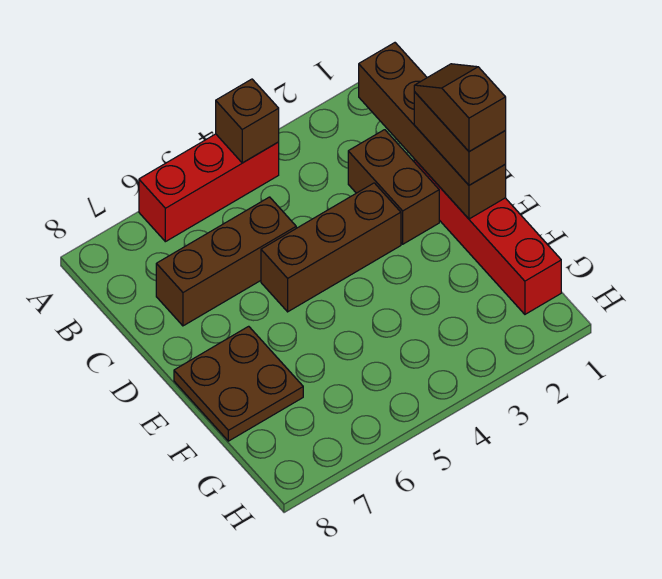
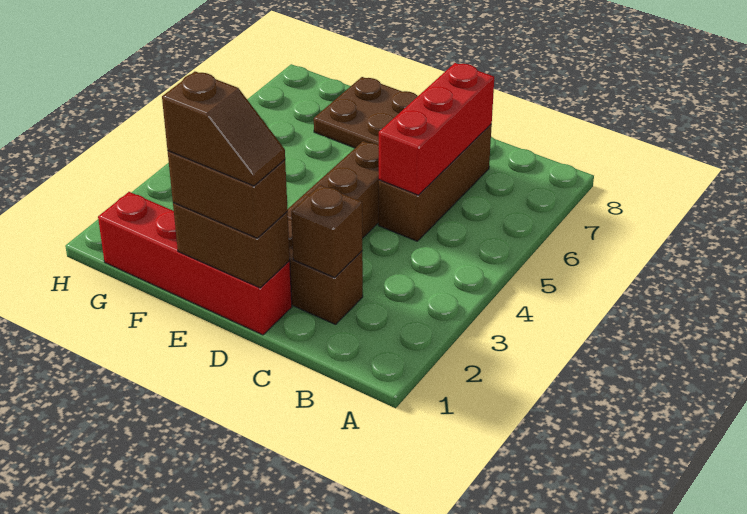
red 1x3 brick [139,134,279,242] -> red 1x3 brick moved to [379,63,494,195]
brown 1x1 brick [216,79,279,163] -> brown 1x1 brick moved to [291,185,362,277]
brown 1x4 brick [359,43,506,219] -> brown 1x2 brick [173,203,290,288]

